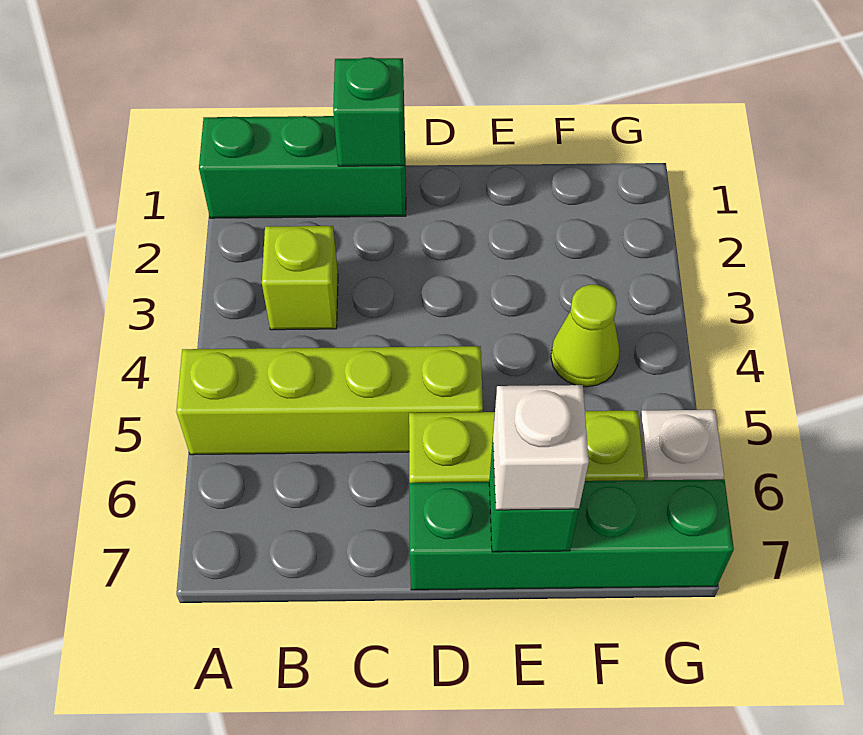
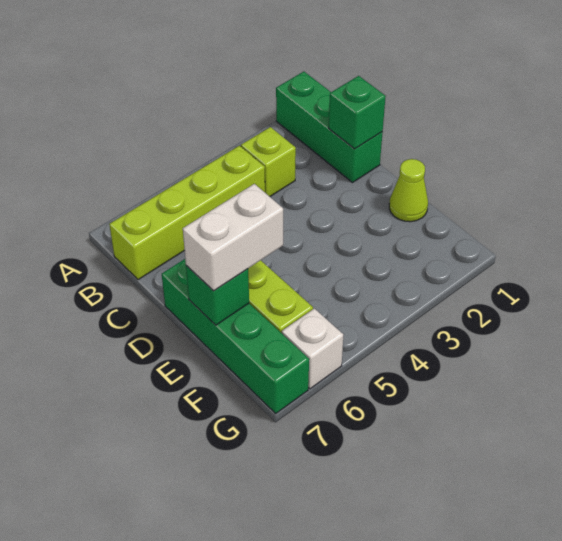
lime 1x4 brick [176,346,483,455] -> lime 1x4 brick turned to [109,146,265,280]
white 1x1 brick [493,385,589,510] -> white 1x2 brick [183,184,283,291]
lime 1x1 cone [551,285,620,387] -> lime 1x1 cone moved to [389,159,428,222]

